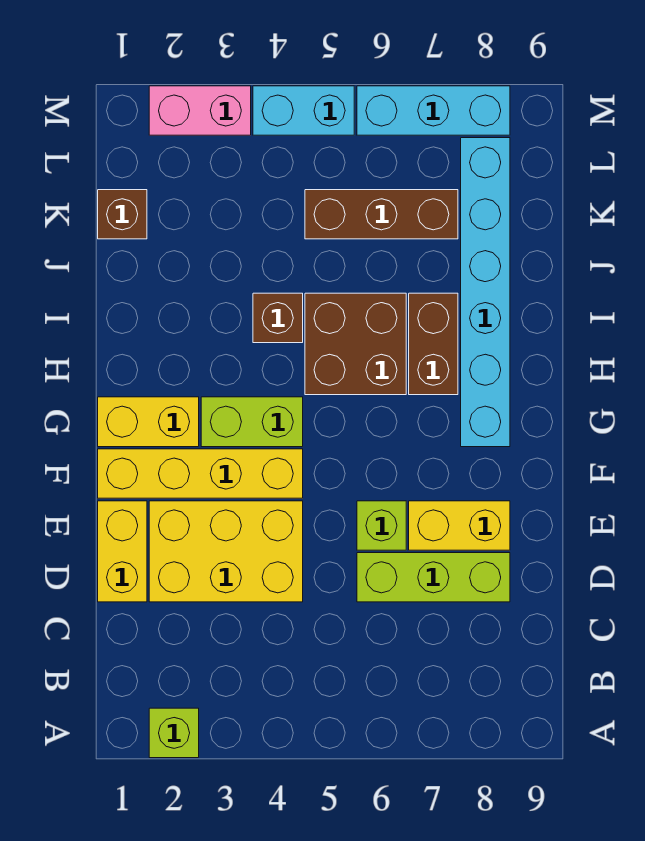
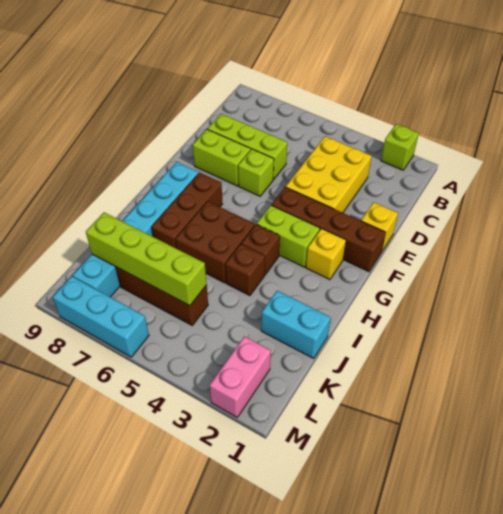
yellow 1x2 brick [98,501,147,602] -> yellow 1x1 brick [361,202,398,252]
yellow 2x3 brick [149,501,303,602] -> yellow 2x3 brick turned to [286,136,372,213]
yellow 1x2 brick [409,501,510,550] -> lime 1x2 brick [193,129,251,186]
yellow 1x4 brick [98,449,303,498] -> brown 1x4 brick [271,187,386,272]
yellow 1x2 brick [98,397,199,447] -> yellow 1x1 brick [306,229,346,280]
brown 1x2 brick [409,293,458,395] -> brown 1x3 brick [152,173,222,249]
brown 1x1 brick [98,190,147,239] -> brown 1x1 brick moved to [241,224,280,275]
none -> lime 1x4 brick [86,212,207,306]
pink 1x2 brick [149,86,251,135] -> pink 1x2 brick turned to [210,336,271,417]
cyan 1x2 brick [253,86,354,135] -> cyan 1x2 brick moved to [261,291,331,358]

